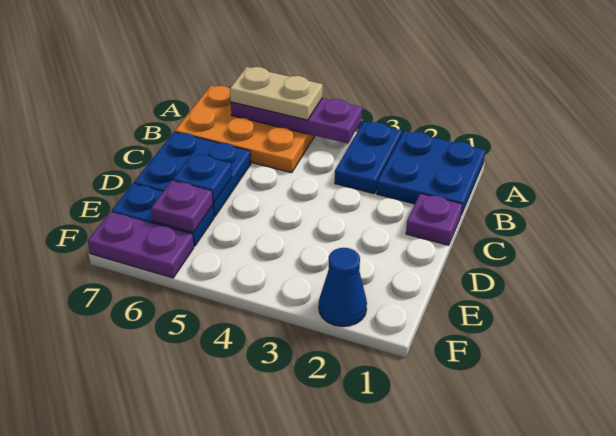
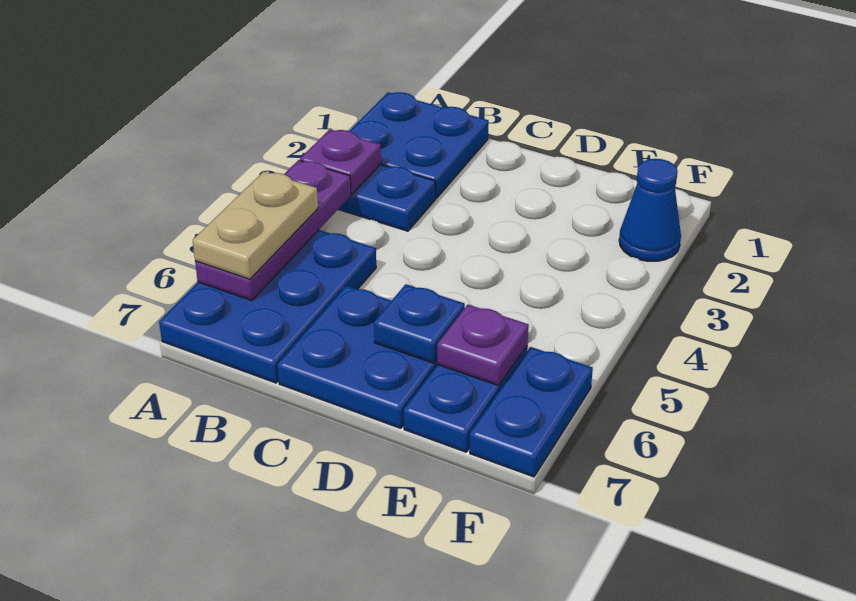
orange 2x3 plate [175,86,315,173] -> blue 2x3 plate [159,230,376,383]
purple 1x1 plate [406,193,462,245] -> purple 1x1 plate moved to [300,129,381,194]
purple 1x2 plate [88,212,194,278] -> blue 1x2 plate [470,347,593,477]

